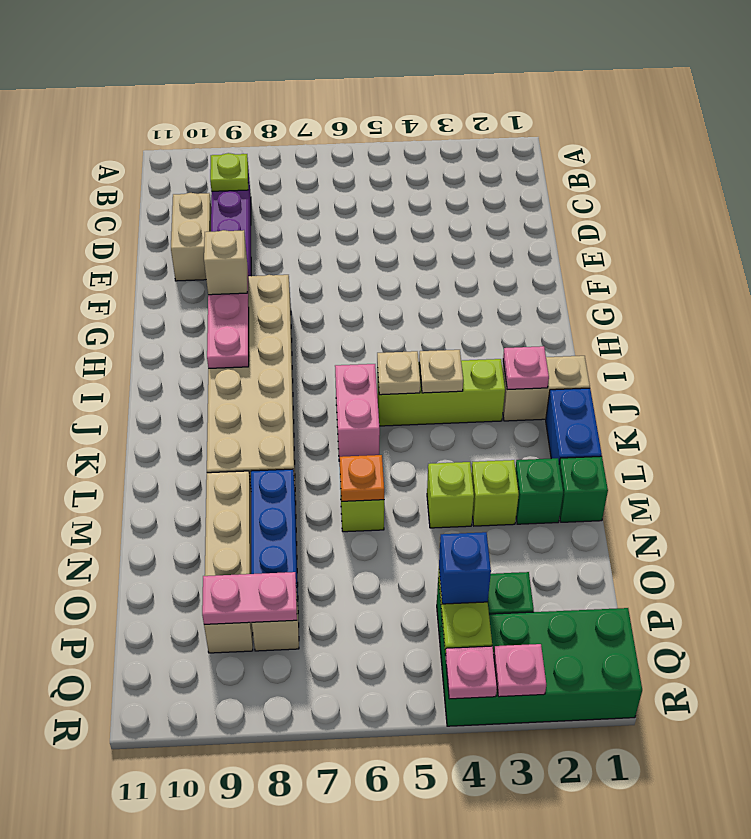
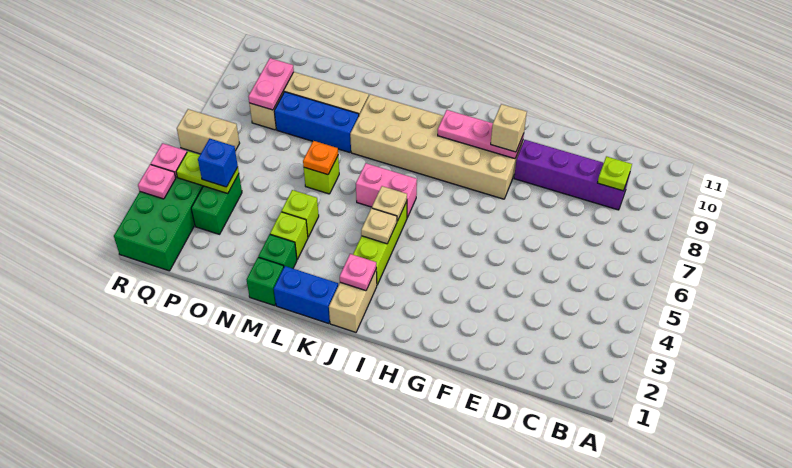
tan 1x2 brick [171,193,211,281] -> tan 1x2 brick moved to [177,109,240,154]

